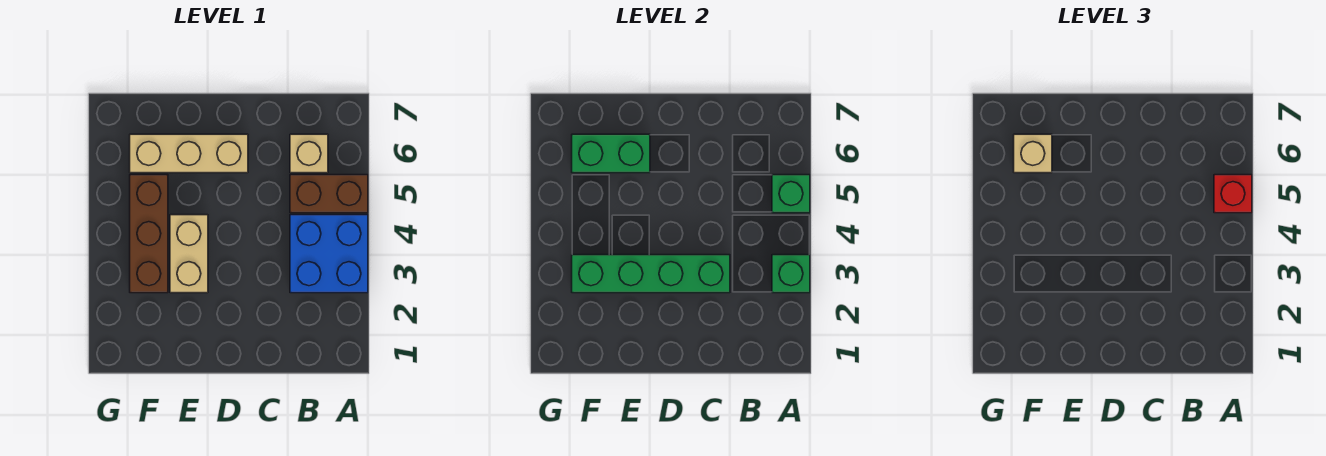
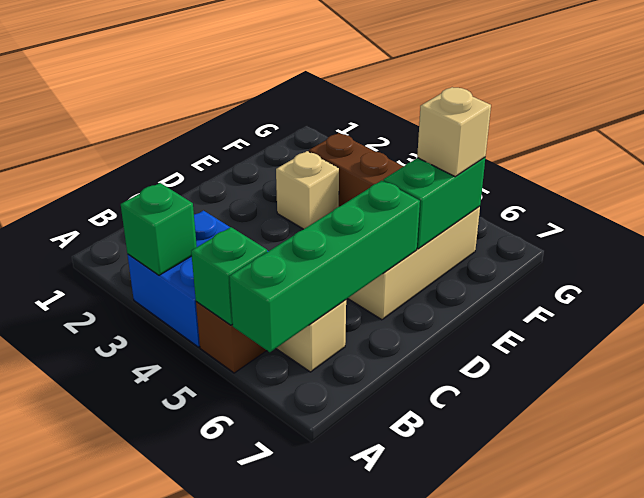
red 1x1 brick [1214,175,1252,213] -> none
green 1x4 brick [572,255,730,293] -> green 1x4 brick moved to [229,180,420,352]
tan 1x2 brick [170,215,208,293] -> tan 1x1 brick [276,151,339,229]

